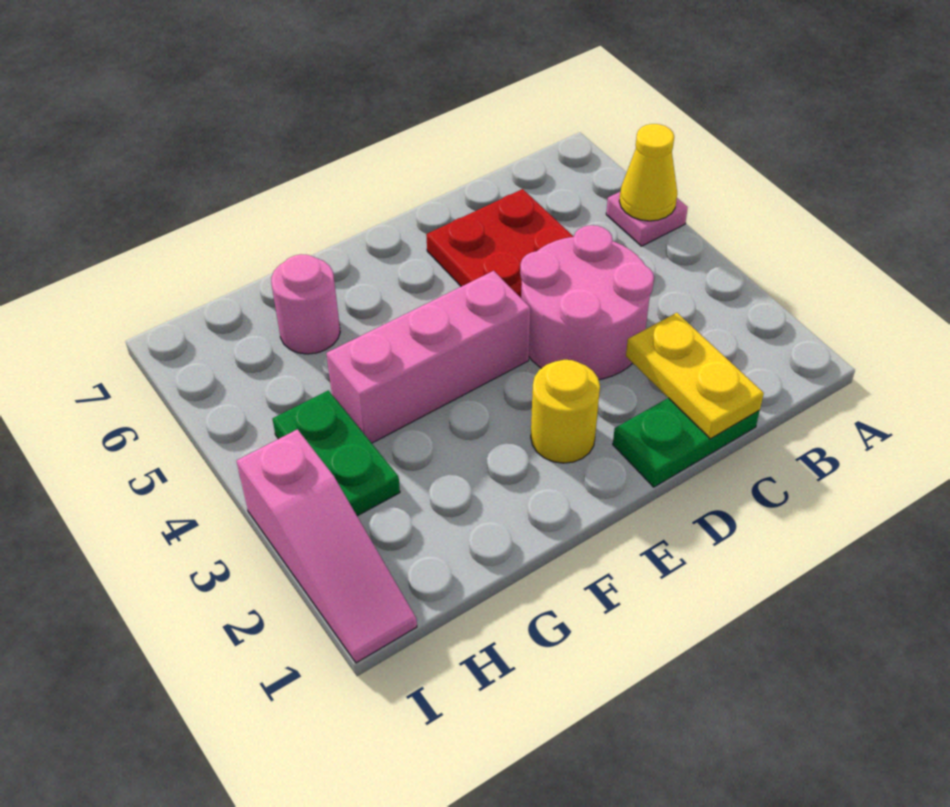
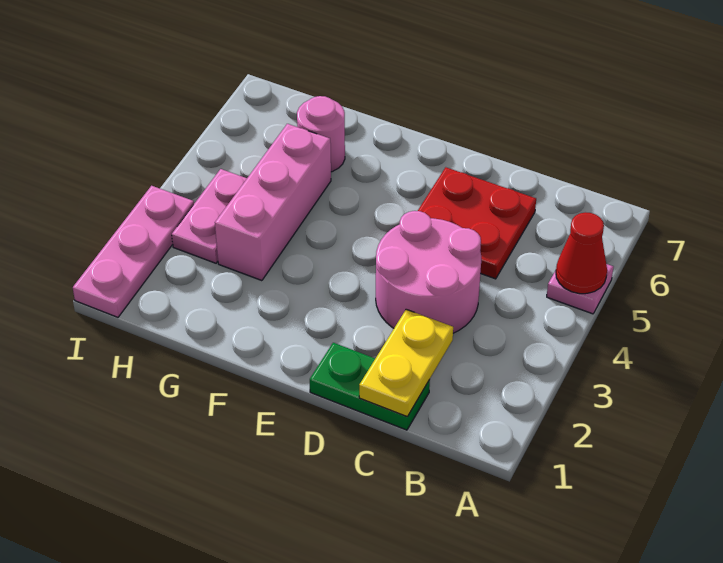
yellow 1x1 cone [619,124,677,221] -> red 1x1 cone [556,212,607,294]
yellow 1x1 round brick [531,360,600,463] -> none
pink 1x3 brick [326,271,530,443] -> pink 1x3 brick turned to [215,124,331,281]
green 1x2 plate [273,390,400,516] -> pink 1x2 plate [172,169,247,263]
pink 1x3 slope [237,429,417,663] -> pink 1x3 plate [73,186,194,317]

